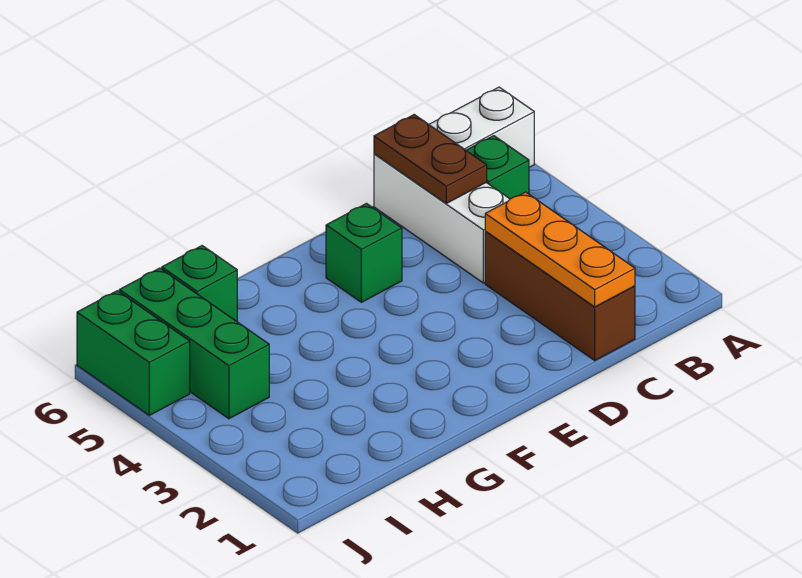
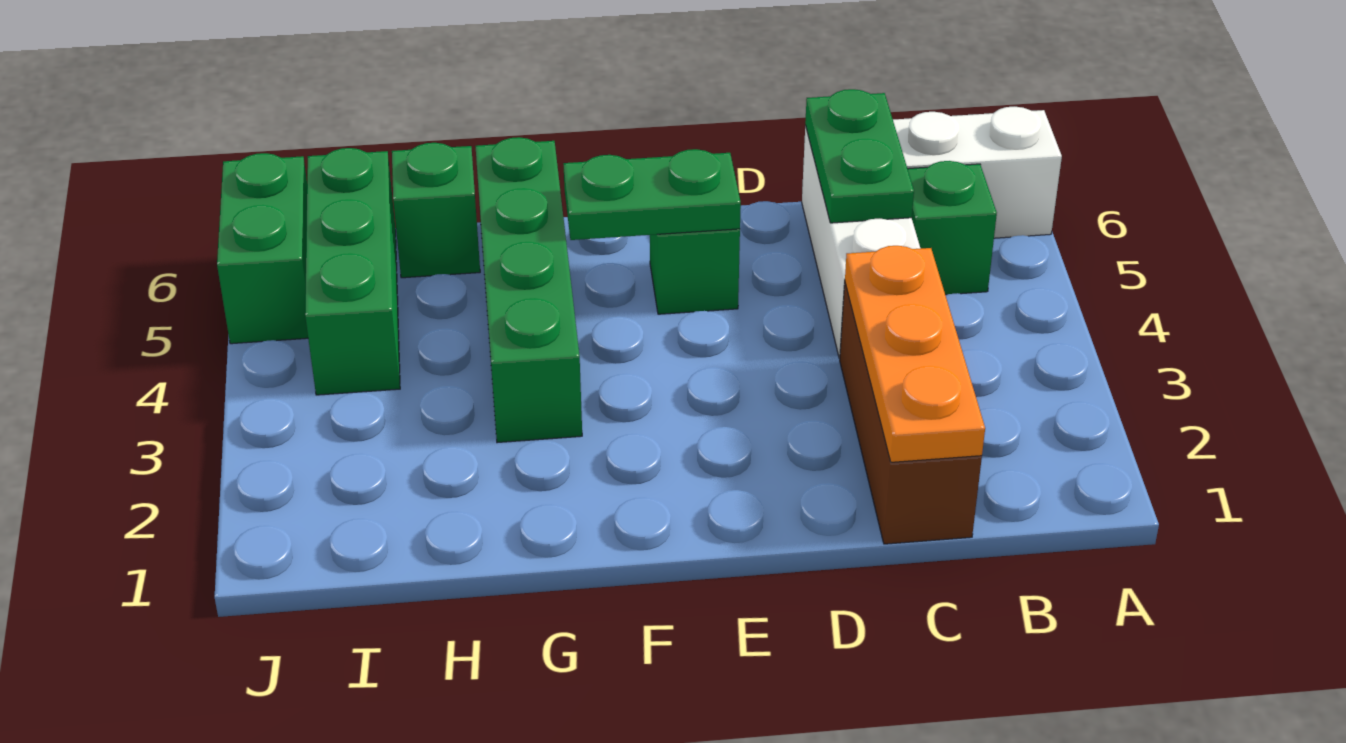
brown 1x2 plate [374,115,487,203] -> green 1x2 plate [805,89,914,223]
none -> green 1x2 plate [563,149,741,240]
none -> green 1x4 brick [475,137,582,443]

